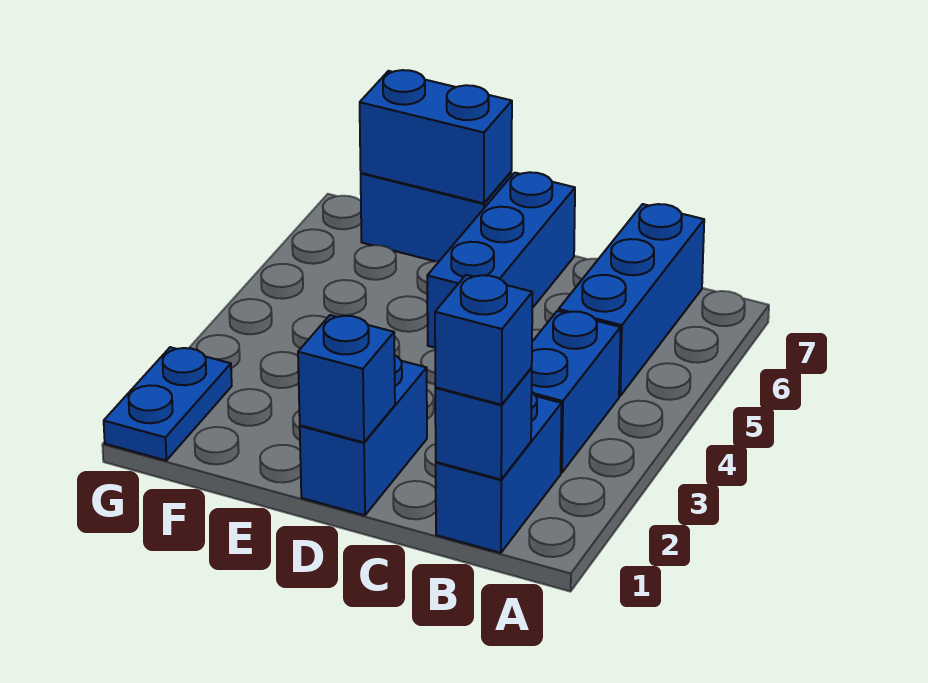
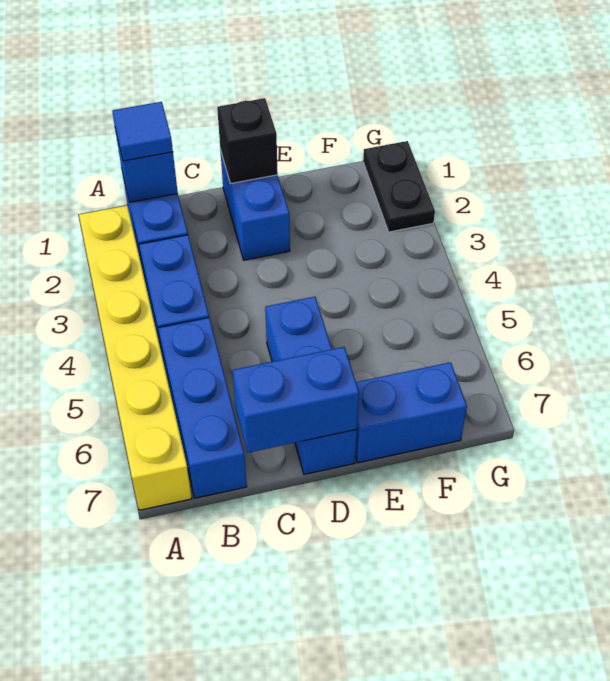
none -> yellow 1x6 brick [79,205,192,510]
blue 1x1 brick [435,275,532,405] -> blue 1x1 tile [112,102,173,161]
blue 1x1 brick [298,315,395,442] -> black 1x1 brick [217,98,278,184]
blue 1x2 brick [360,70,512,203] -> blue 1x2 brick moved to [232,347,359,453]
blue 1x2 plate [104,347,232,460] -> black 1x2 plate [363,141,435,232]

